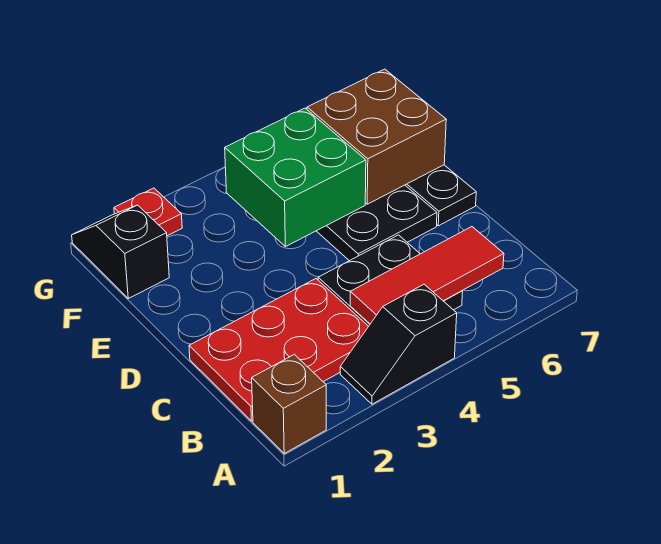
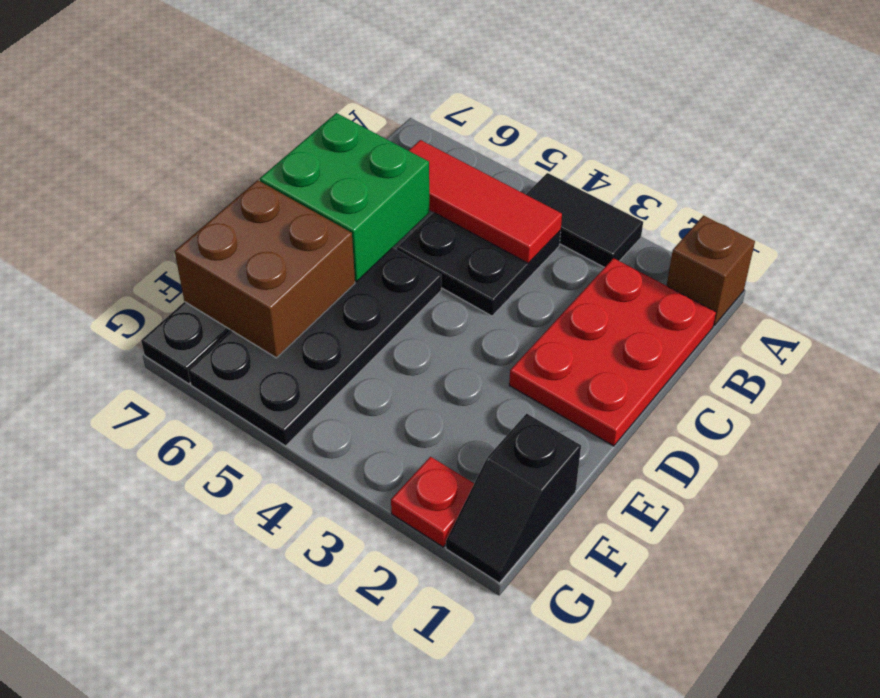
black 1x2 slope [340,284,457,404] -> black 1x2 tile [526,173,643,268]
red 2x3 plate [189,279,369,421] -> red 2x3 plate turned to [509,258,716,446]
green 2x2 brick [225,108,366,247] -> green 2x2 brick moved to [260,113,429,281]

